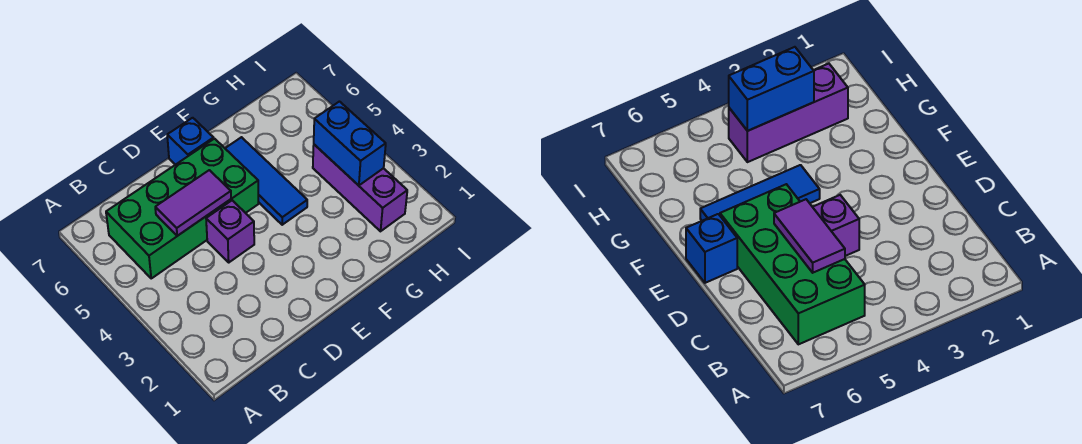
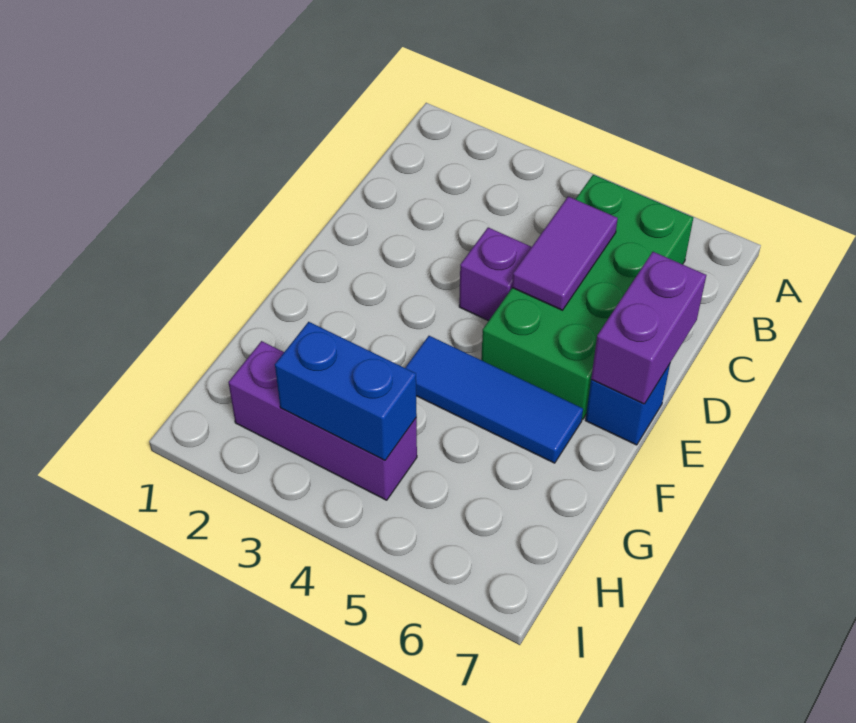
none -> purple 1x2 brick [591,252,706,404]

